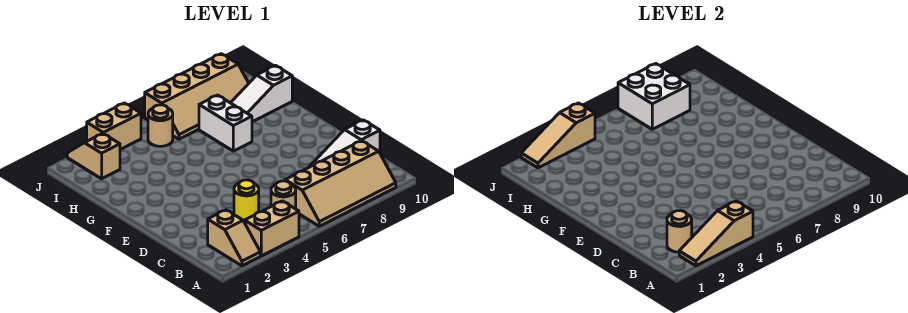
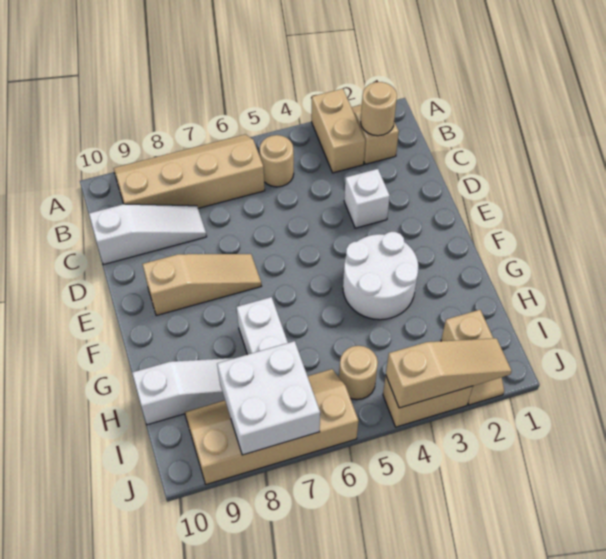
tan 1x3 slope [679,201,753,266] -> tan 1x3 slope moved to [143,254,261,316]
tan 1x2 brick [245,201,299,256] -> tan 1x2 brick turned to [312,89,365,173]
yellow 1x1 round brick [234,180,259,221] -> none
none -> white 1x1 brick [344,169,390,228]
none -> white 2x2 round brick [343,232,418,320]

